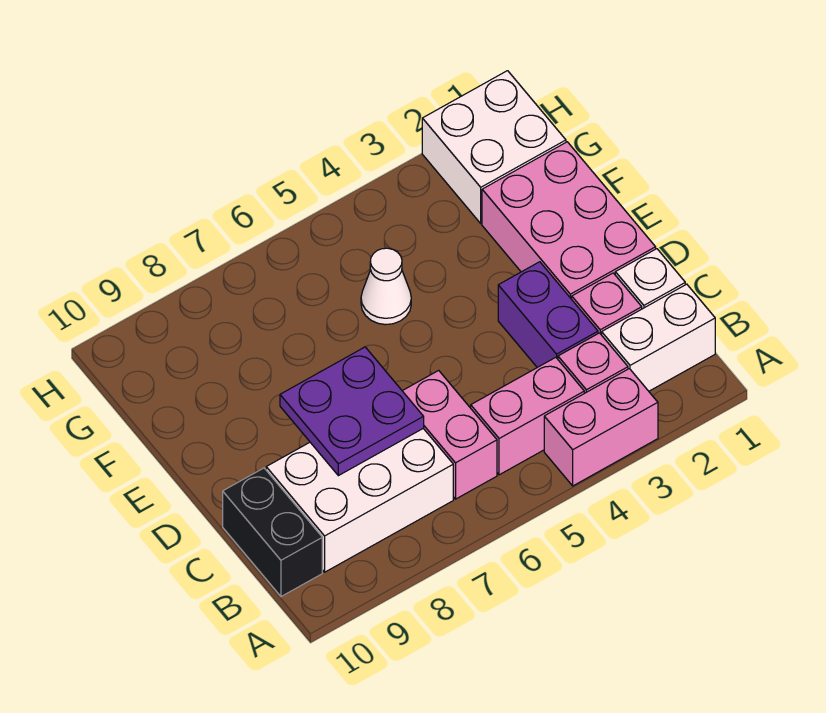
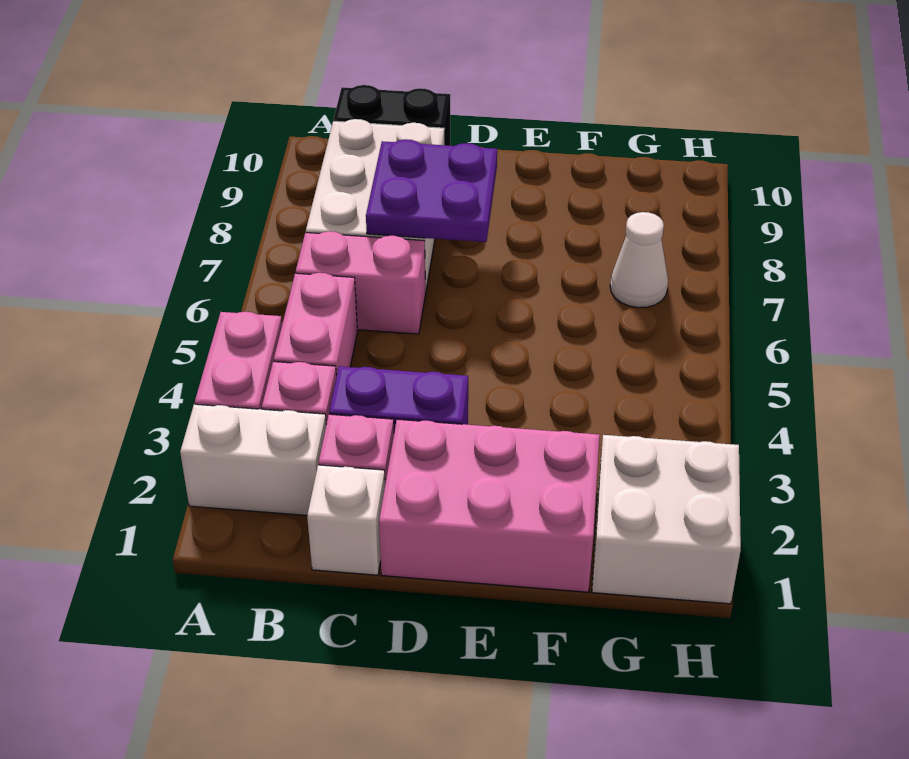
white 1x2 brick [602,284,715,391] -> white 1x2 brick turned to [180,404,326,515]
white 1x1 cone [361,248,411,325] -> white 1x1 cone moved to [610,212,668,308]

